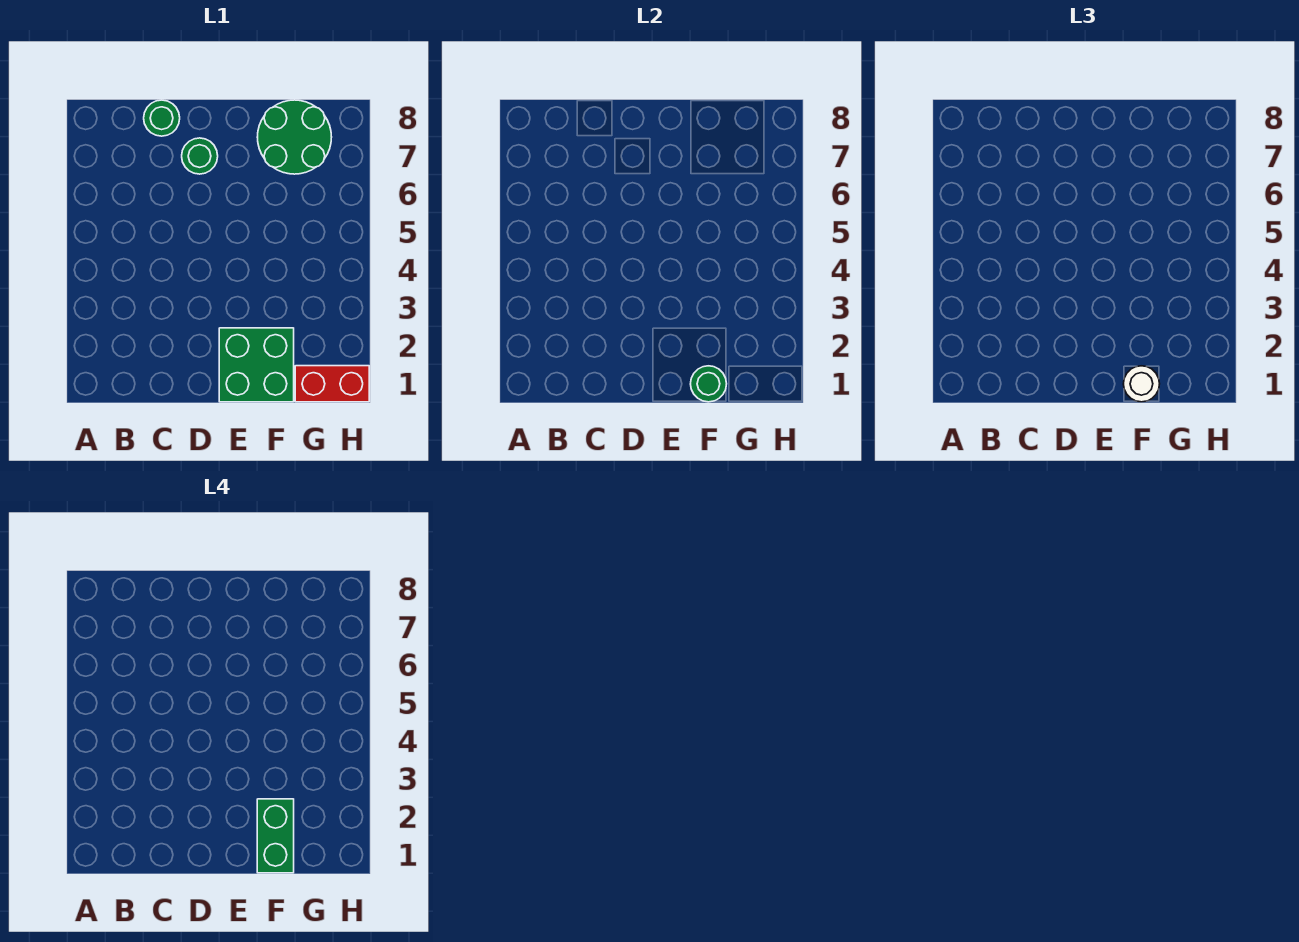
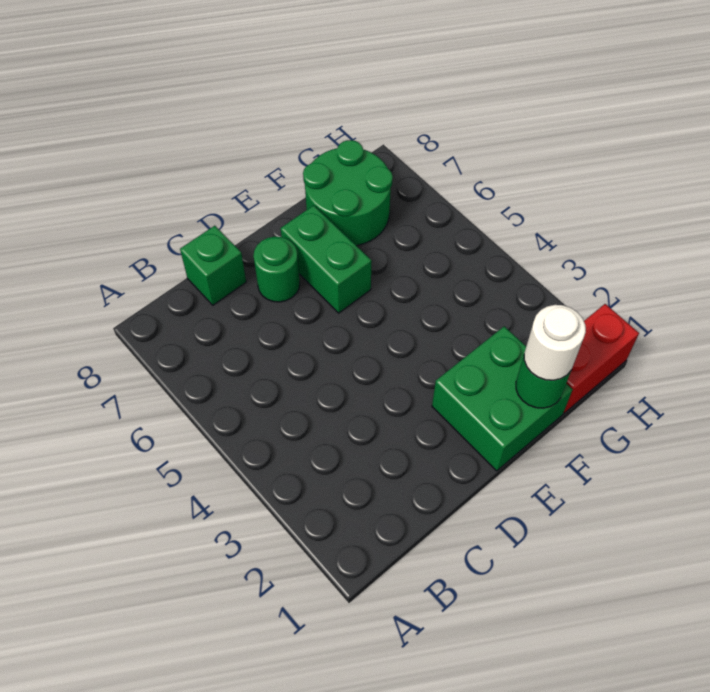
green 1x1 round brick [144,100,180,136] -> green 1x1 brick [180,226,246,305]
green 1x2 brick [257,799,294,873] -> green 1x2 brick moved to [281,205,372,313]

